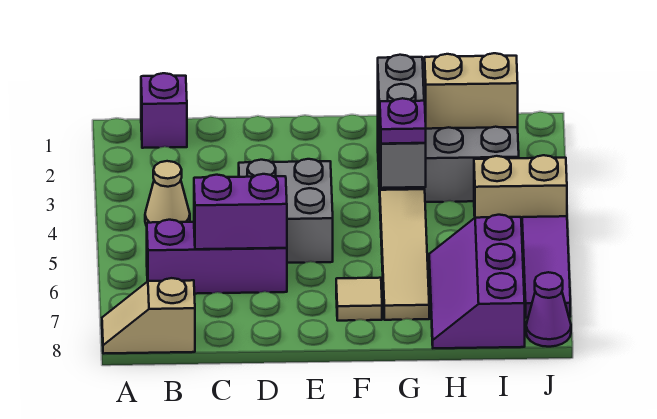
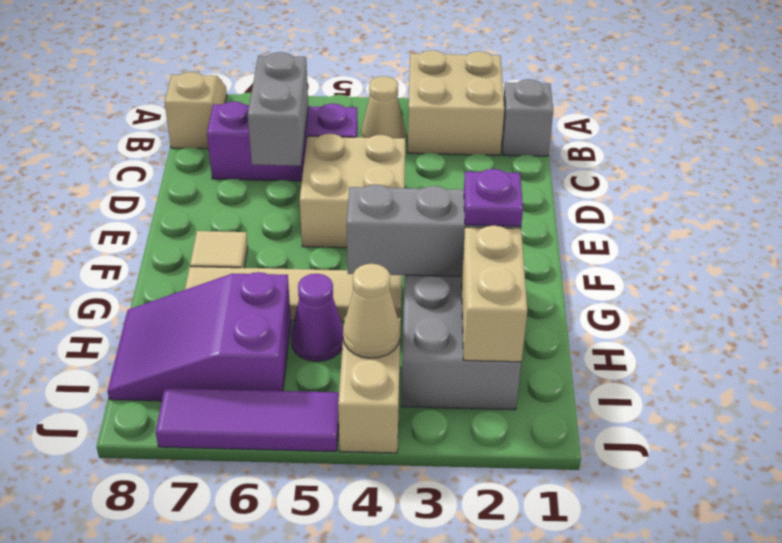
none -> tan 2x2 brick [408,50,504,155]
purple 1x1 brick [141,73,187,148] -> grey 1x1 brick [502,79,553,156]
purple 1x3 brick [147,220,287,294] -> purple 1x3 brick turned to [207,101,358,181]
purple 1x2 brick [194,174,287,249] -> grey 1x2 brick [248,52,308,166]
grey 2x2 brick [239,159,333,263] -> tan 2x2 brick [300,134,406,248]
purple 1x1 plate [380,98,426,144] -> purple 1x1 plate moved to [464,169,523,226]
purple 2x3 slope [429,215,525,348] -> purple 2x3 slope turned to [107,272,291,401]
none -> tan 1x1 cone [343,264,400,358]
purple 1x1 cone [526,272,571,347] -> purple 1x1 cone moved to [291,274,343,361]

